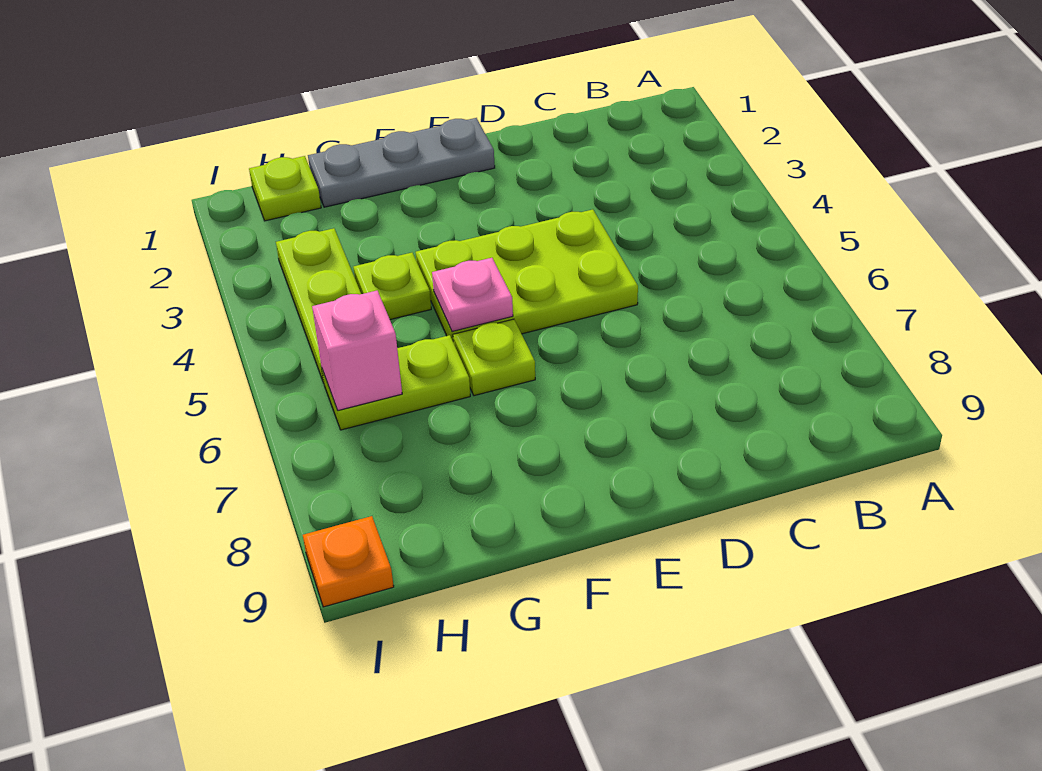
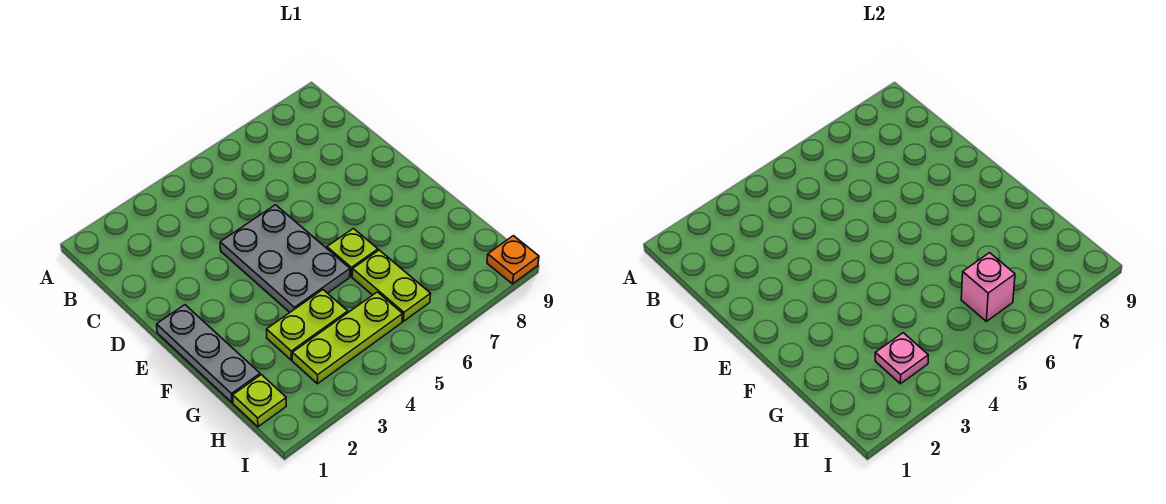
lime 2x3 plate [416,209,638,343] -> grey 2x3 plate [220,205,350,312]
pink 1x1 plate [432,258,513,332] -> pink 1x1 plate moved to [875,333,928,384]
lime 1x1 plate [353,253,431,320] -> lime 1x2 plate [267,290,348,360]

